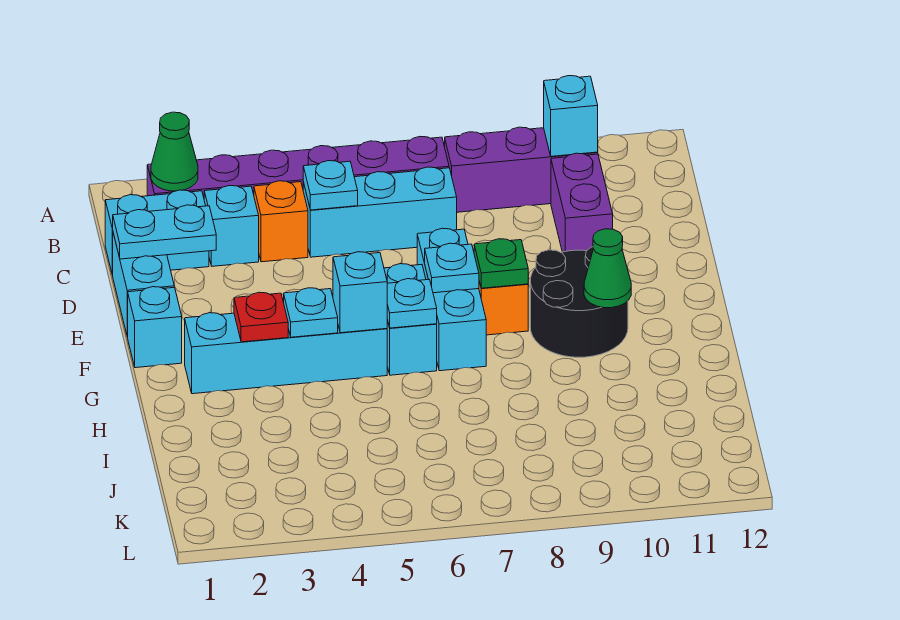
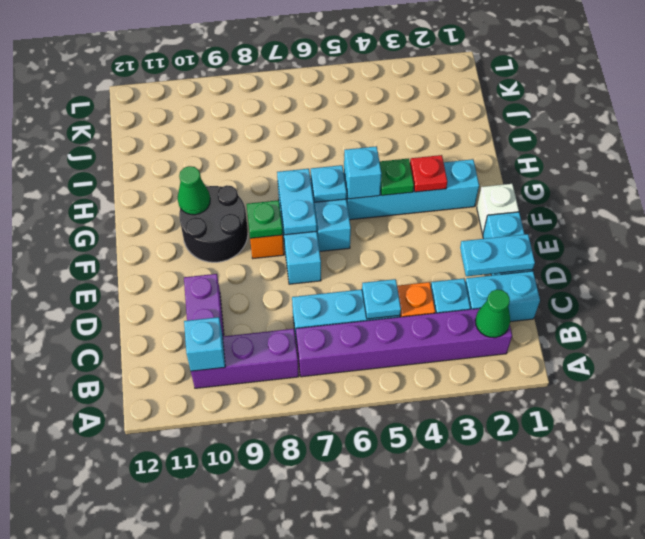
cyan 1x1 brick [128,287,182,368] -> white 1x1 brick [477,184,519,234]
cyan 1x1 plate [425,243,479,293] -> cyan 1x2 plate [277,169,317,235]
cyan 1x1 plate [284,288,338,337] -> green 1x1 plate [380,158,414,195]

